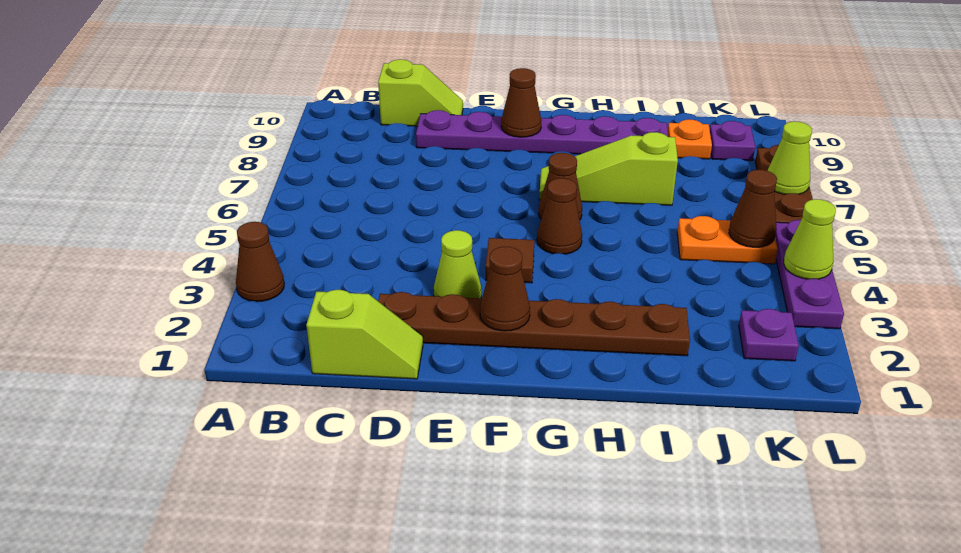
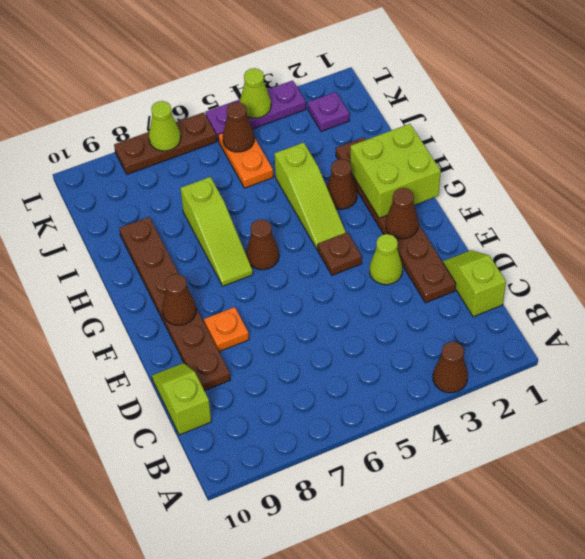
purple 1x6 plate [416,110,668,154] -> brown 1x6 plate [119,217,230,391]
brown 1x1 tile [486,238,534,283] -> brown 1x1 plate [318,233,362,275]
none -> lime 2x2 brick [350,124,441,218]
none -> lime 1x3 slope [274,142,346,250]
brown 1x1 cone [537,178,582,254] -> brown 1x1 cone moved to [327,159,357,209]
orange 1x1 plate [668,119,712,159] -> orange 1x1 plate moved to [204,307,249,352]
purple 1x1 plate [710,121,755,161] -> none

